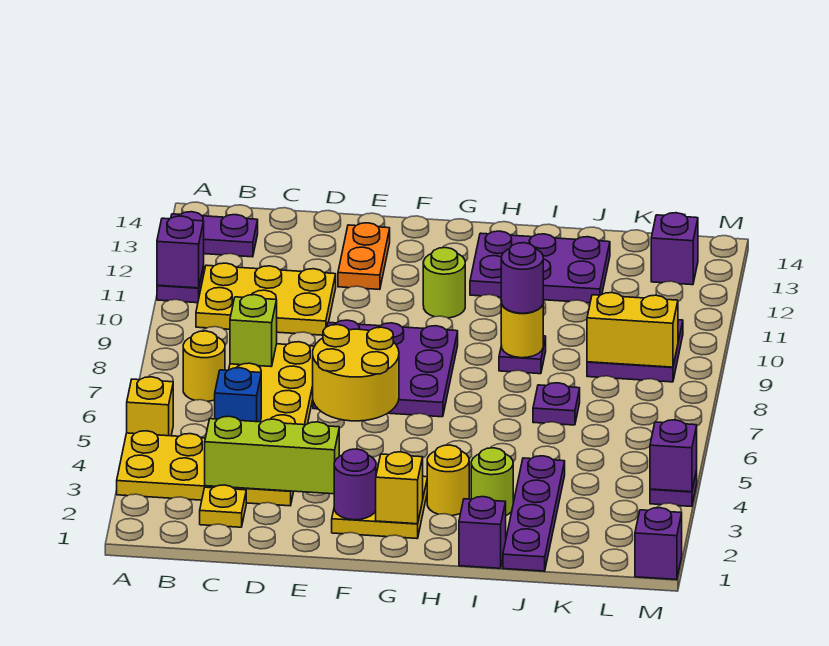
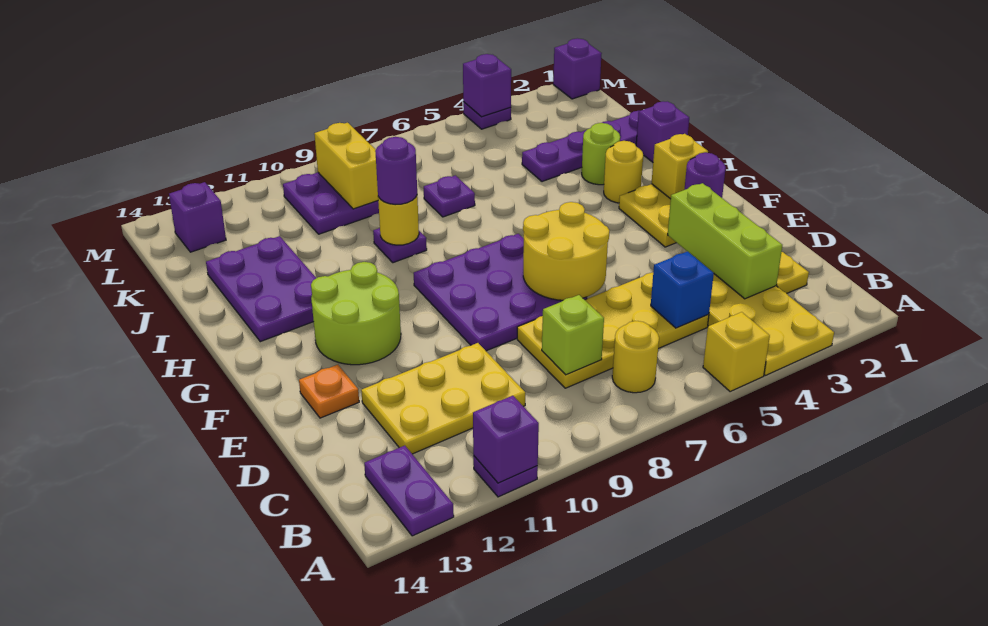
yellow 2x3 plate [196,263,336,335] -> yellow 2x3 plate turned to [361,343,525,454]
orange 1x2 plate [338,223,390,290] -> orange 1x1 plate [299,365,359,418]
lime 1x1 round brick [423,248,465,318] -> lime 2x2 round brick [311,262,401,365]

